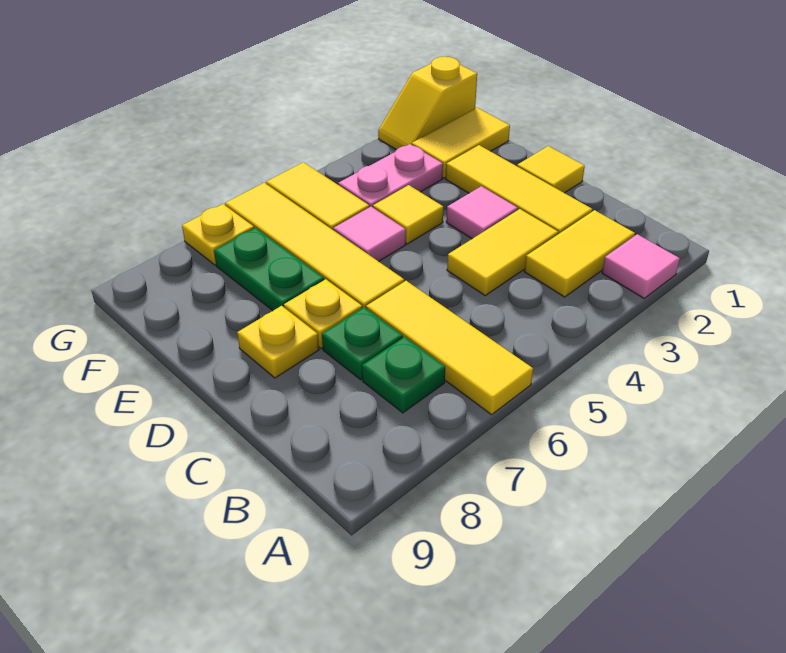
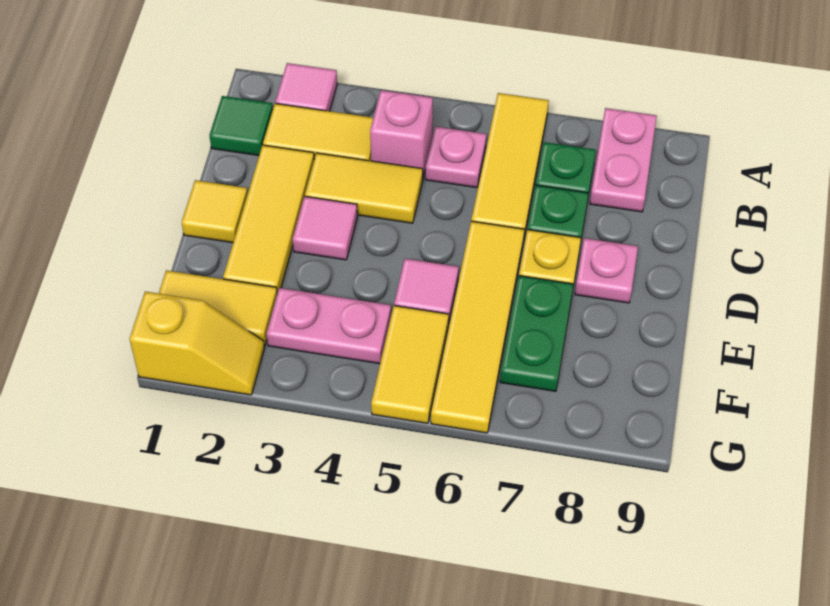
none -> pink 1x2 plate [590,108,657,212]
none -> green 1x1 tile [209,96,273,156]
none -> pink 1x1 brick [370,90,433,178]
none -> pink 1x1 plate [426,127,486,188]
yellow 1x1 plate [237,306,319,378] -> pink 1x1 plate [575,238,638,303]
yellow 1x1 tile [373,185,443,244] -> none
yellow 1x1 plate [182,204,254,265] -> none

